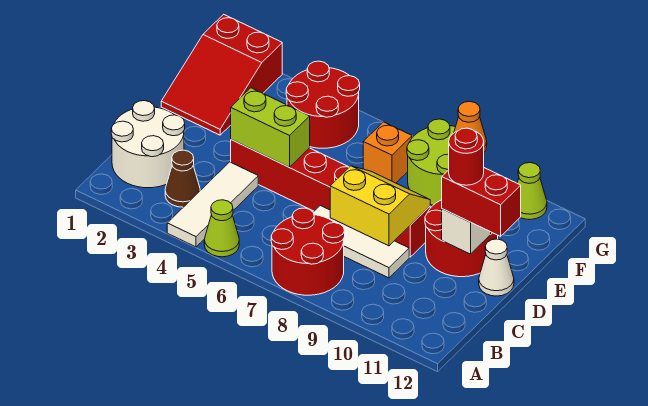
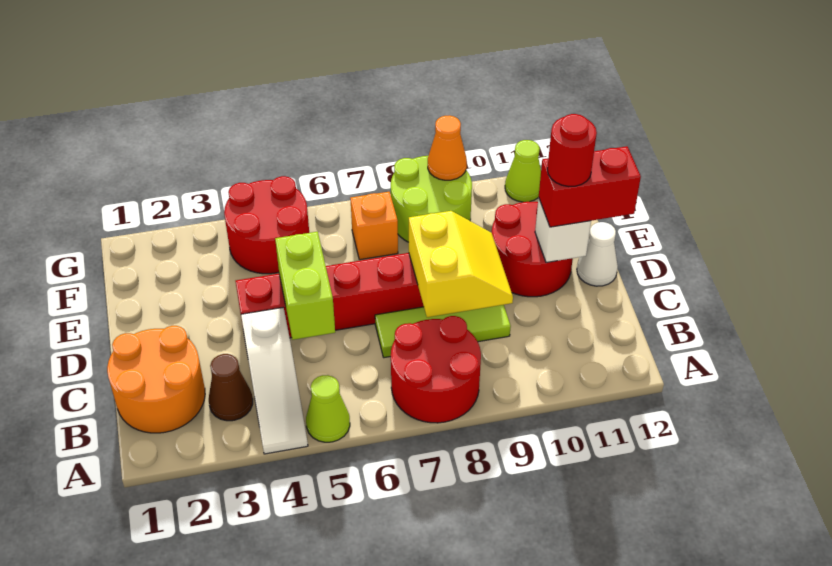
white 1x3 tile [167,162,258,247] -> white 1x3 slope [241,308,308,454]
white 2x2 round brick [111,101,185,188] -> orange 2x2 round brick [107,326,205,433]
white 1x3 tile [313,205,409,278] -> lime 1x3 tile [375,305,511,358]
yellow 2x2 slope [330,166,430,246] -> yellow 2x2 slope turned to [409,211,513,317]
lime 1x2 brick [231,88,310,167] -> lime 1x2 brick turned to [275,232,335,340]
red 2x3 slope [161,14,282,135] -> none

